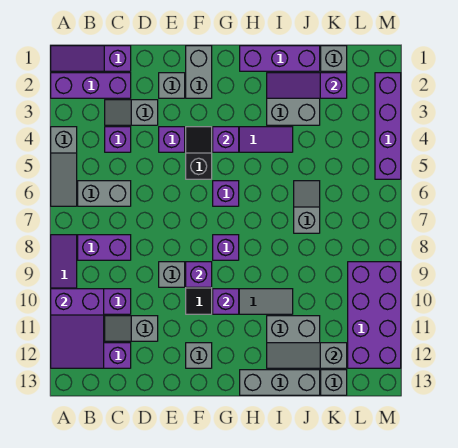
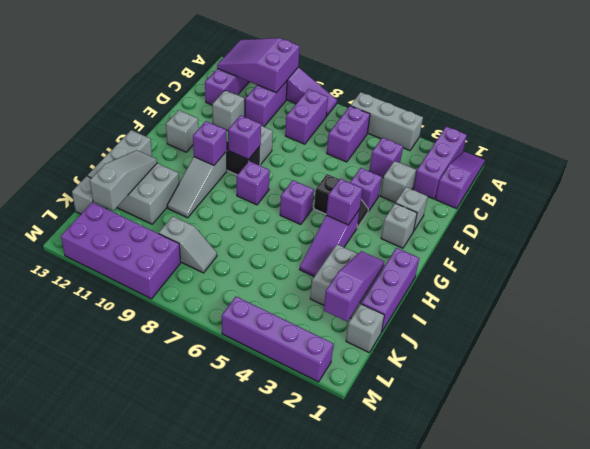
grey 1x3 slope [51,127,77,206] -> grey 1x3 brick [350,92,423,151]
grey 1x2 brick [78,181,131,206] -> purple 1x2 brick [327,106,370,162]
grey 1x2 brick [186,46,212,98] -> grey 1x1 brick [381,203,417,248]
grey 1x2 slope [294,181,320,233] -> grey 1x2 slope moved to [159,216,217,273]

